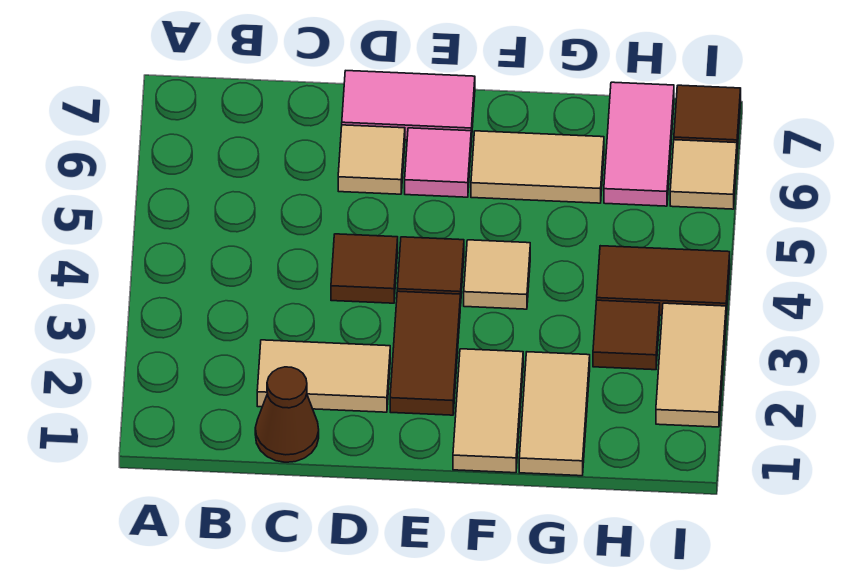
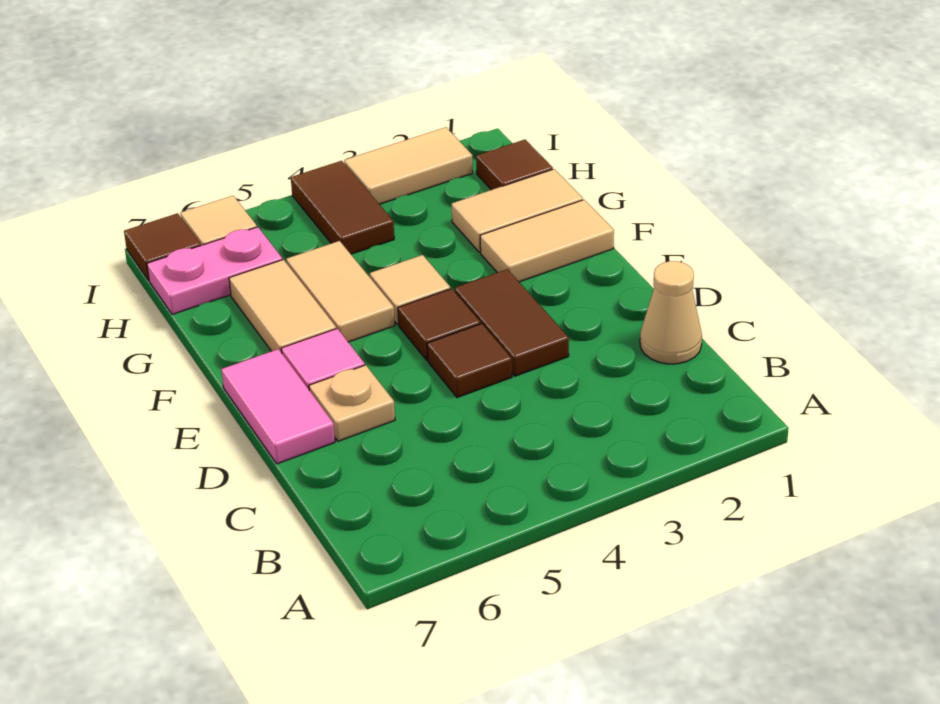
brown 1x1 cone [255,367,319,462] -> tan 1x1 cone [640,261,702,364]
tan 1x2 tile [257,340,390,412] -> tan 1x2 tile moved to [286,241,395,342]
tan 1x1 tile [338,125,405,194] -> tan 1x1 plate [309,365,395,441]
brown 1x2 tile [390,291,460,415] -> brown 1x2 tile turned to [455,269,569,376]
brown 1x1 tile [593,300,660,370] -> brown 1x1 tile moved to [476,140,553,190]
pink 1x2 tile [604,82,674,206] -> pink 1x2 plate [147,227,282,315]

